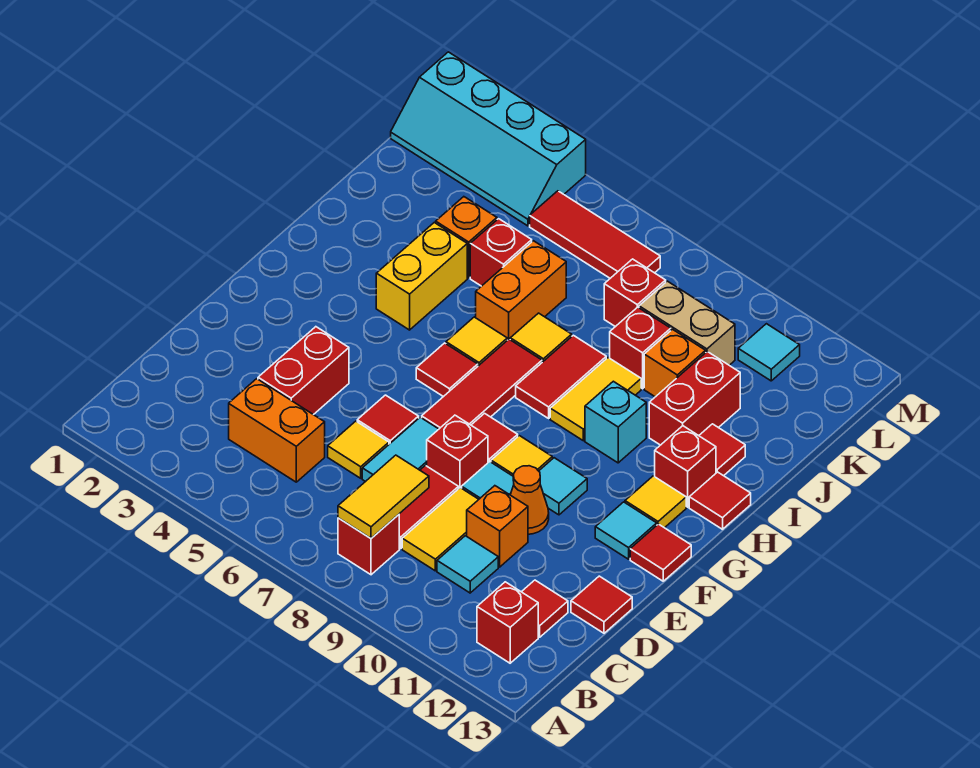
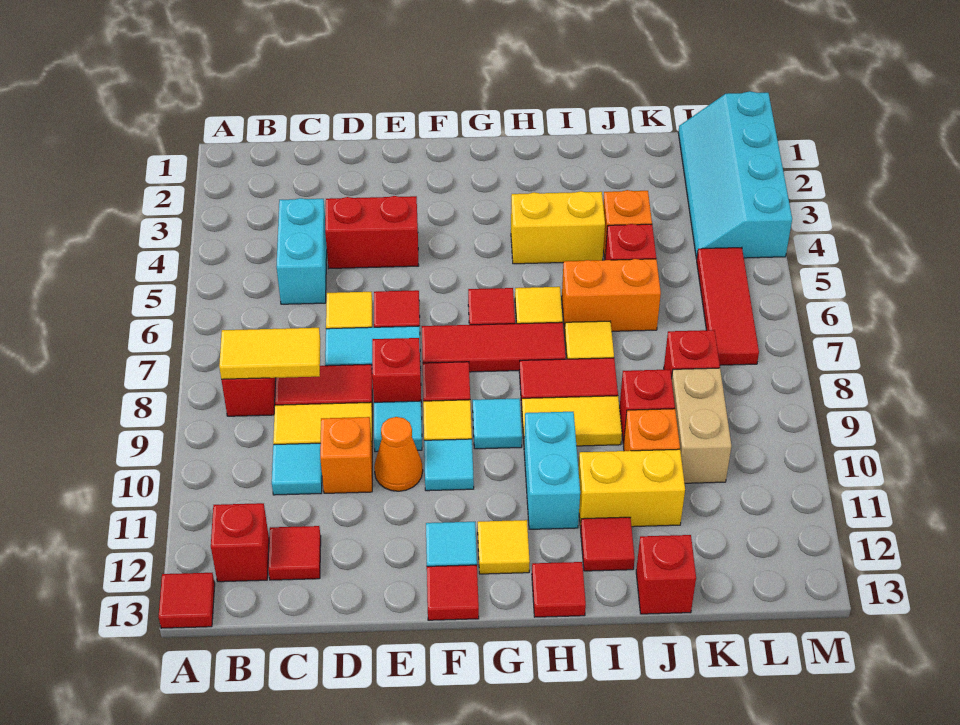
orange 1x2 brick [229,379,325,482] -> cyan 1x2 brick [276,198,327,304]
red 1x1 tile [571,576,632,633] -> red 1x1 tile moved to [159,573,215,628]
cyan 1x1 brick [585,381,646,463] -> cyan 1x2 brick [524,412,580,529]
red 1x1 brick [655,426,716,507] -> red 1x1 brick moved to [636,535,696,614]
red 1x2 brick [649,352,740,445] -> yellow 1x2 brick [578,449,685,528]
cyan 1x1 tile [738,324,800,381] -> cyan 1x1 tile moved to [473,398,522,449]

